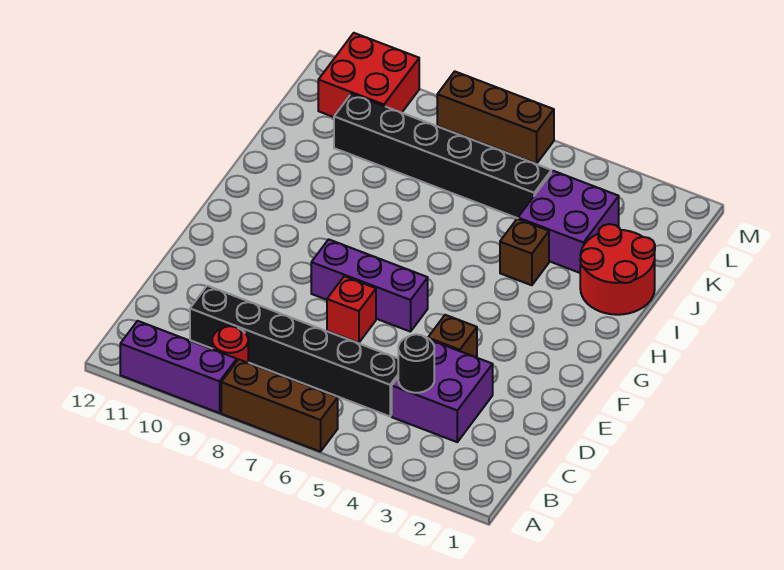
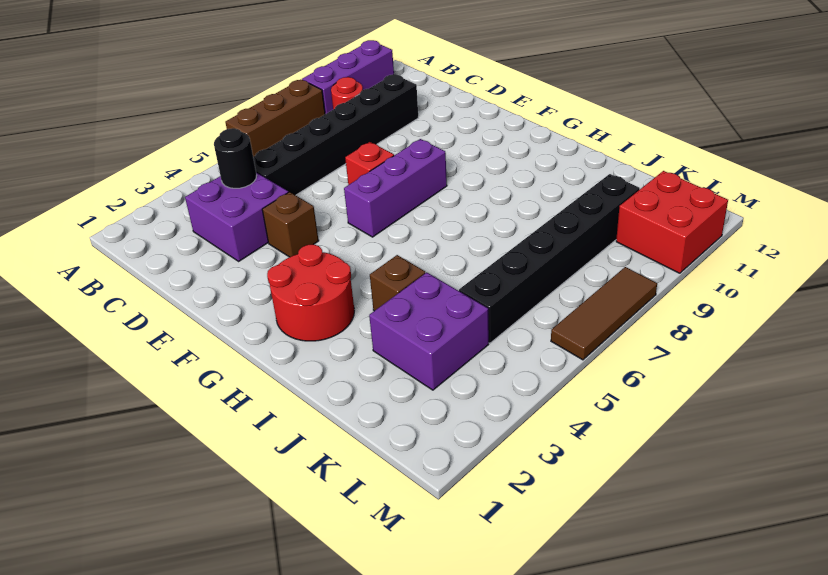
red 2x2 round brick [580,224,655,315] -> red 2x2 round brick moved to [267,244,354,341]
brown 1x3 brick [437,71,554,164] -> brown 1x3 tile [551,267,657,360]

